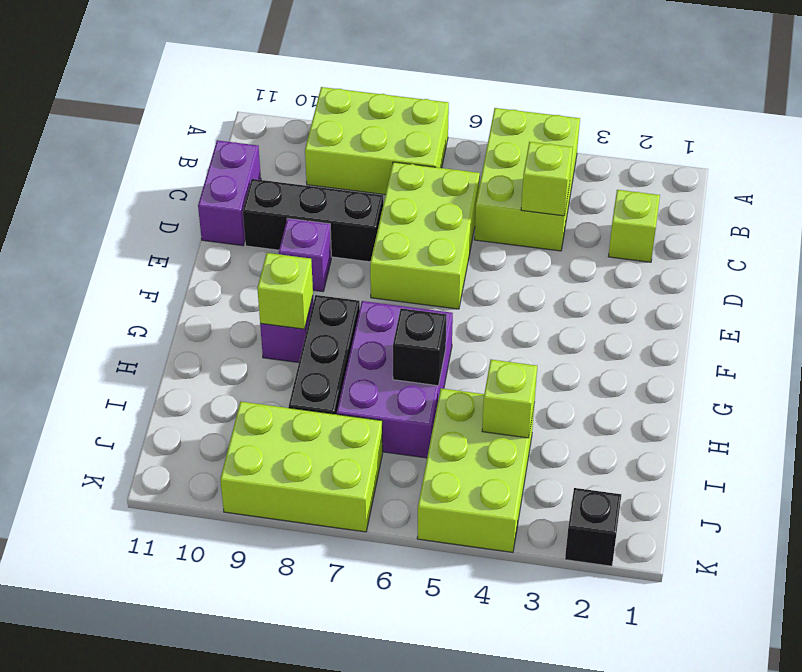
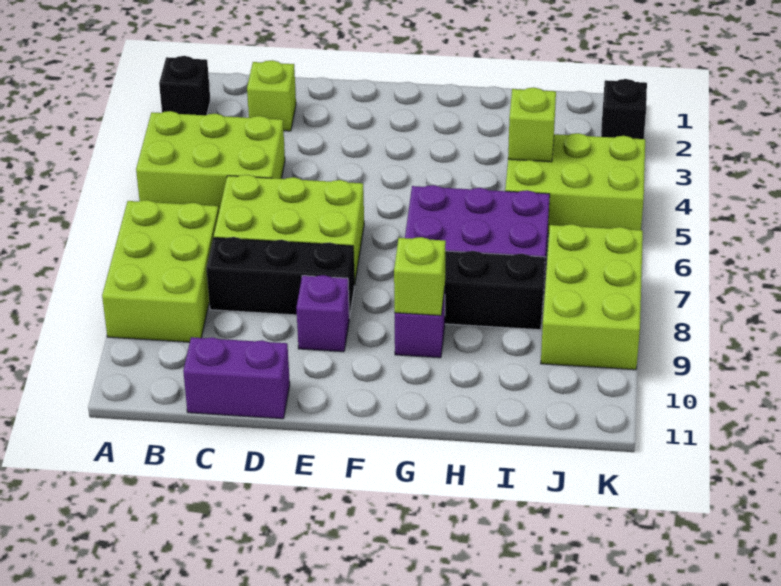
lime 1x1 brick [521,142,573,216] -> none
black 1x3 brick [243,179,383,262] -> black 1x3 brick turned to [206,237,354,318]
black 1x1 brick [393,308,446,386] -> black 1x1 brick moved to [159,56,210,115]

